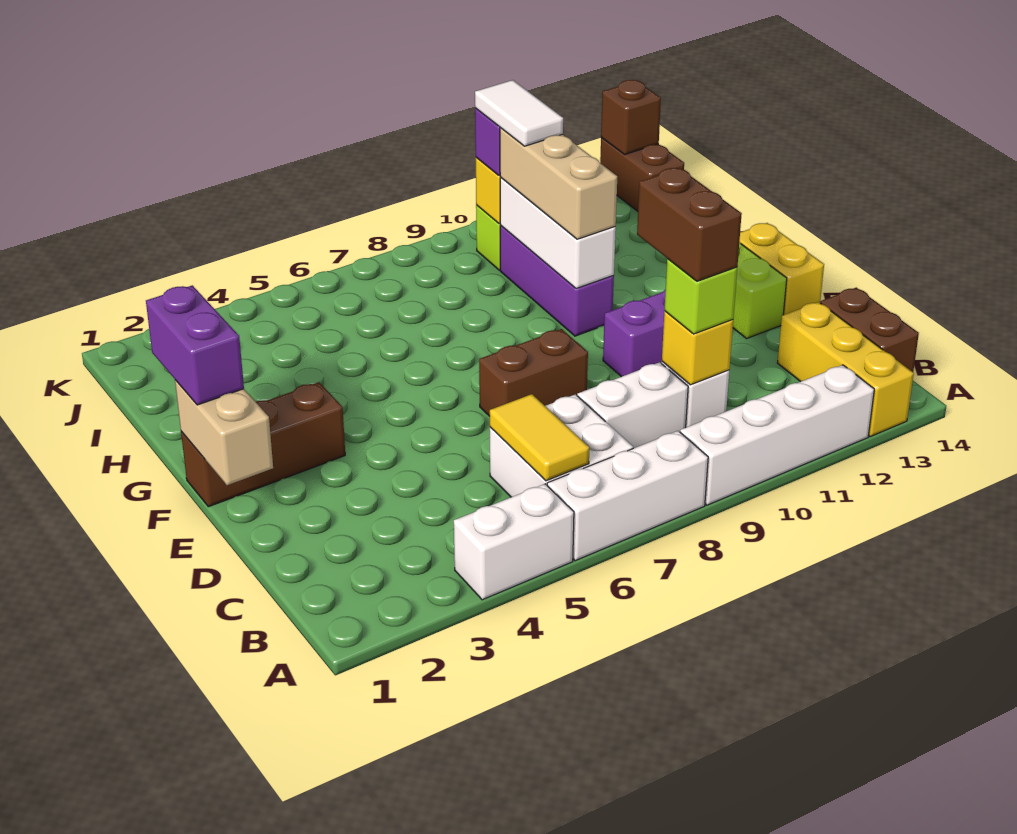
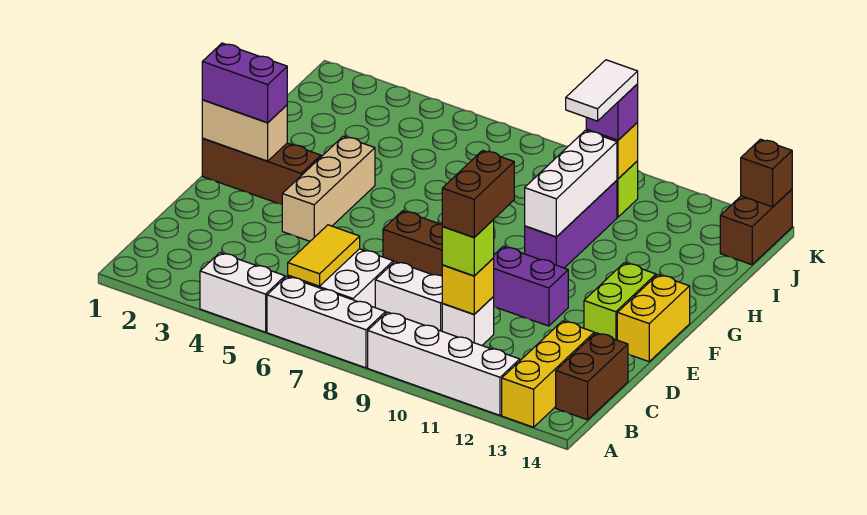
tan 1x2 brick [175,380,273,485] -> tan 1x2 brick turned to [202,100,287,161]
purple 1x2 brick [146,285,244,405] -> purple 1x2 brick turned to [202,43,287,123]
tan 1x3 brick [500,128,617,239] -> tan 1x3 brick moved to [282,136,375,241]

